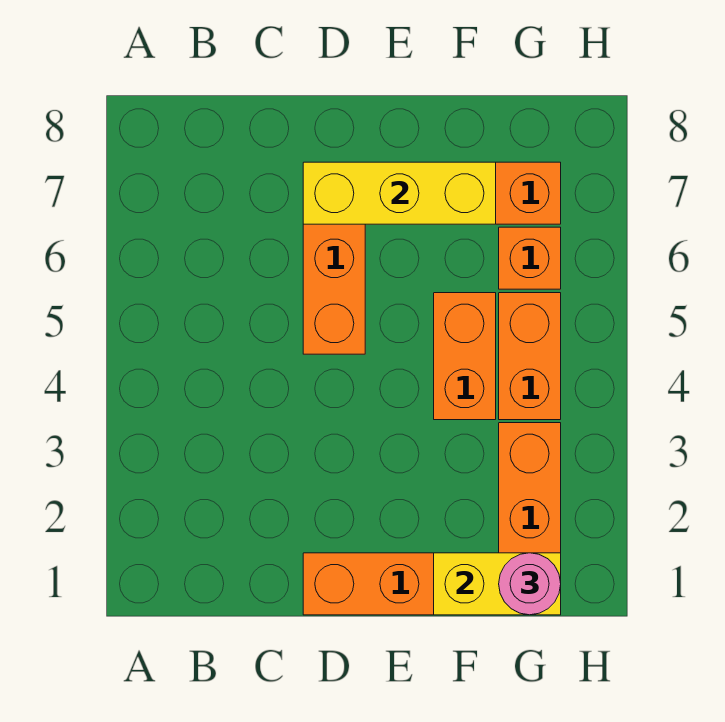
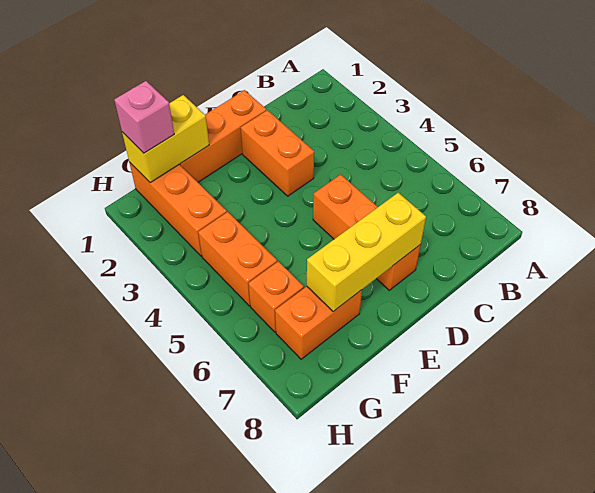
orange 1x2 brick [434,293,496,420] -> orange 1x2 brick moved to [241,110,314,196]
pink 1x1 round brick [499,553,561,615] -> pink 1x1 brick [114,81,174,153]

